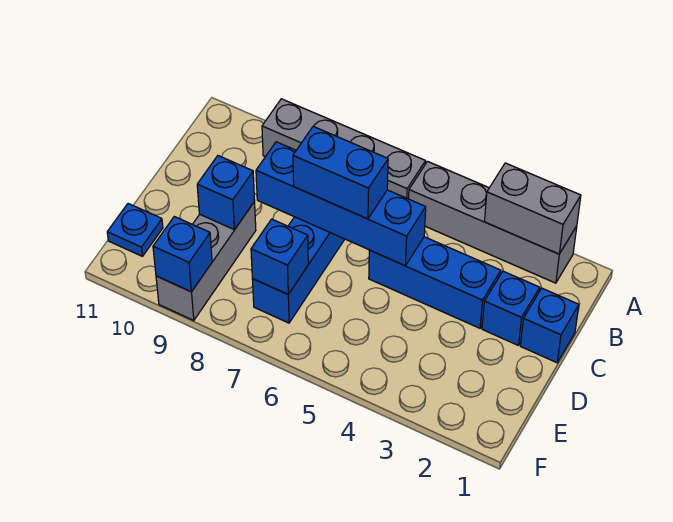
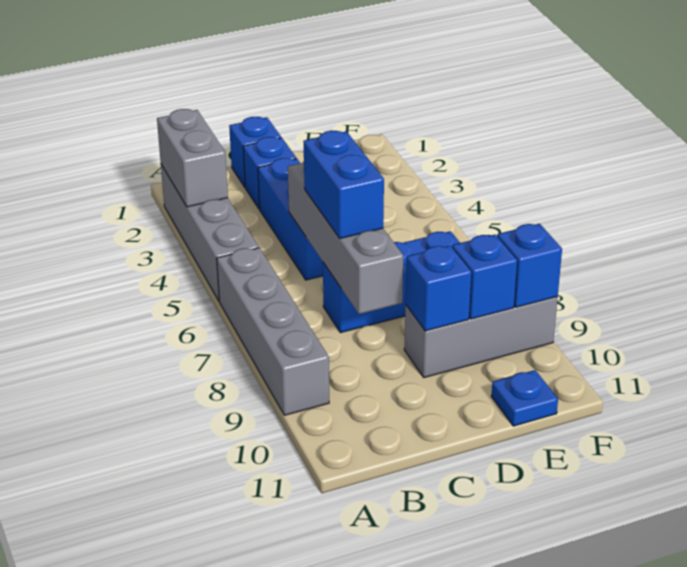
blue 1x4 brick [256,142,426,266] -> grey 1x4 brick [288,161,403,314]
blue 1x1 brick [251,219,308,294] -> blue 1x1 brick moved to [452,235,517,319]

